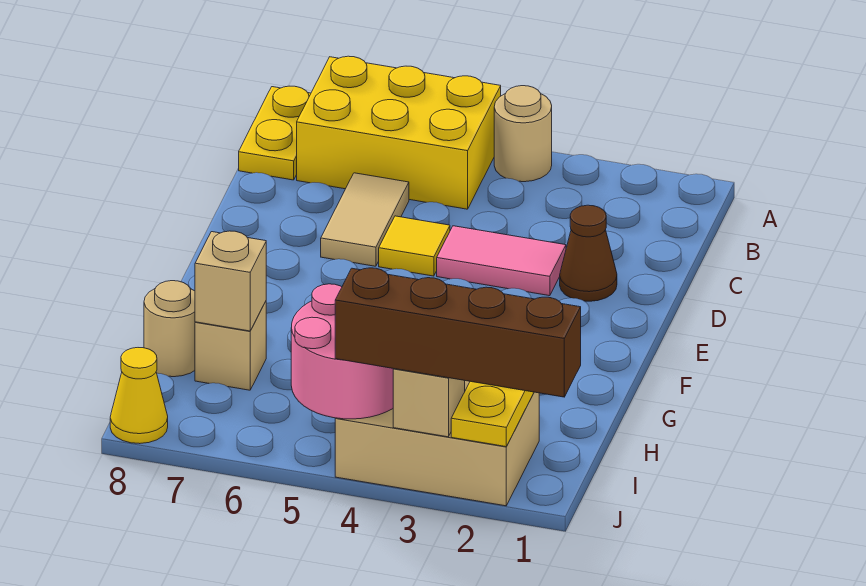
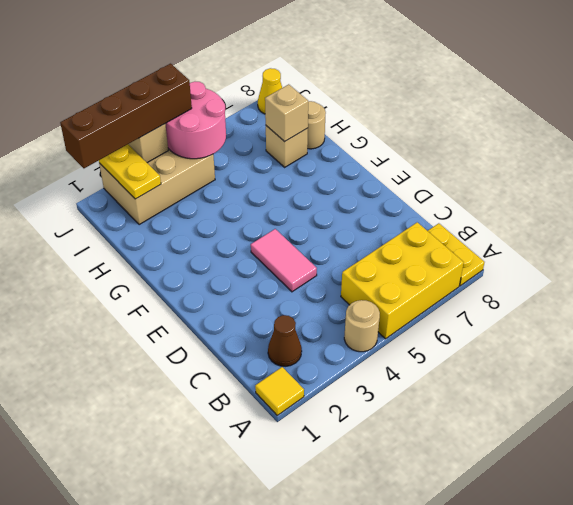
tan 1x2 tile [321,173,409,266] -> none
brown 1x1 cone [560,205,617,301] -> brown 1x1 cone moved to [268,315,302,366]
pink 1x2 tile [437,226,566,296] -> pink 1x2 tile turned to [251,229,317,292]
yellow 1x1 tile [379,216,450,276] -> yellow 1x1 tile moved to [255,367,304,415]

